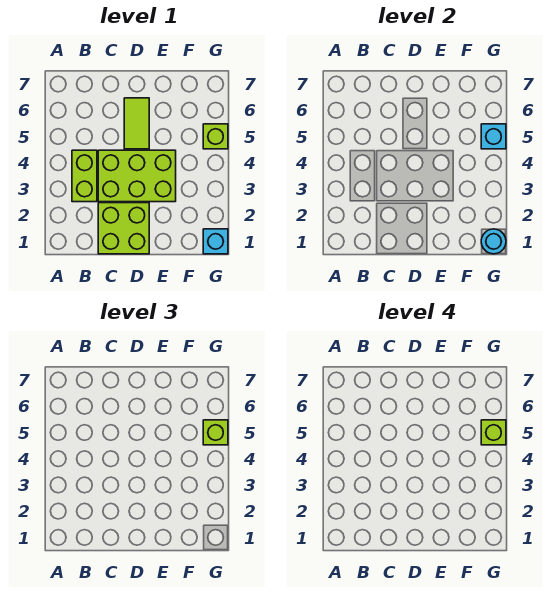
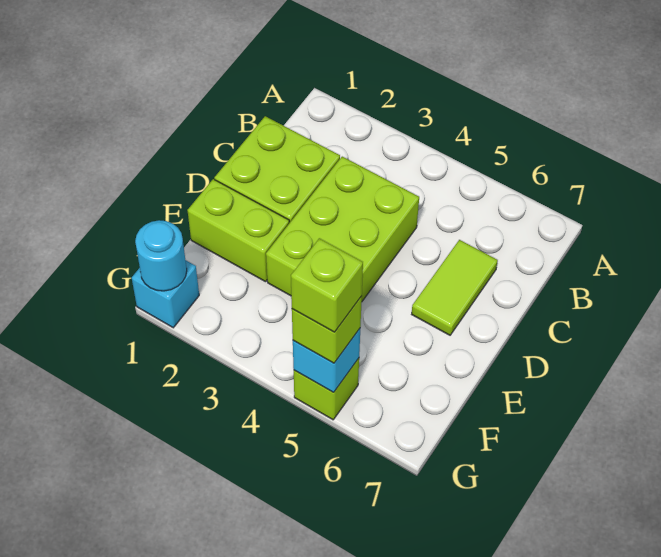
lime 1x2 brick [72,150,97,202] -> lime 1x2 brick moved to [187,179,289,282]
lime 1x2 tile [124,98,149,149] -> lime 1x2 tile turned to [412,240,498,335]

